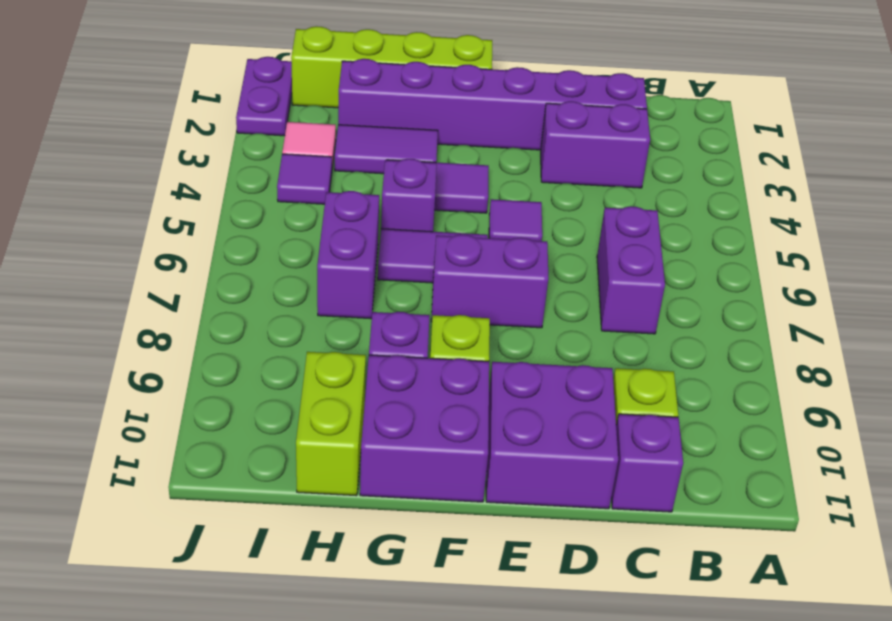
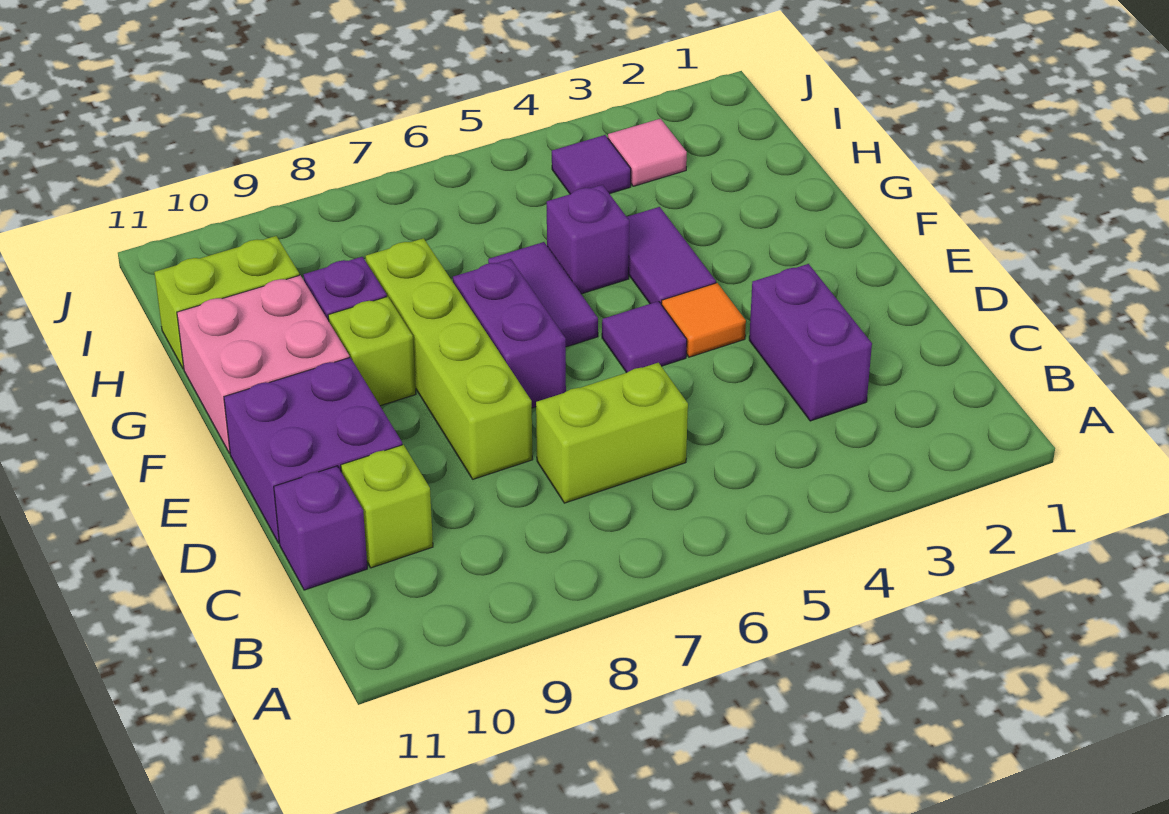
purple 1x6 brick [338,59,647,150] -> none
purple 1x2 brick [597,206,665,334] -> lime 1x2 brick [536,363,688,503]
none -> orange 1x1 tile [661,283,746,357]
lime 1x4 brick [291,26,492,108] -> lime 1x4 brick moved to [366,238,533,479]
purple 2x2 brick [360,355,489,502] -> pink 2x2 brick [177,275,349,453]
purple 1x2 tile [335,125,438,174] -> none
purple 1x2 brick [317,191,379,319] -> none
purple 1x2 plate [236,57,292,136] -> none

